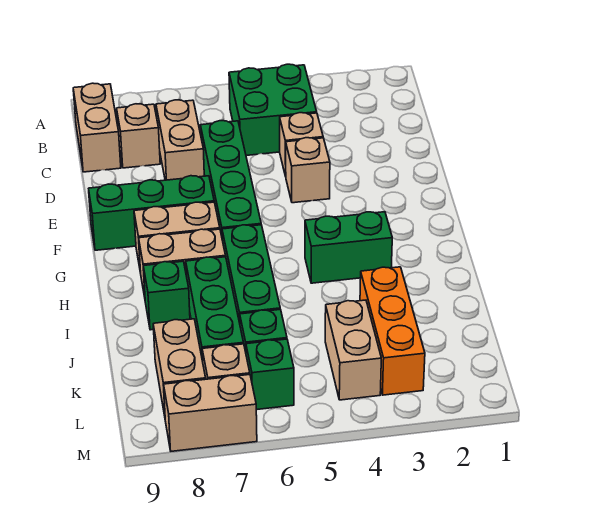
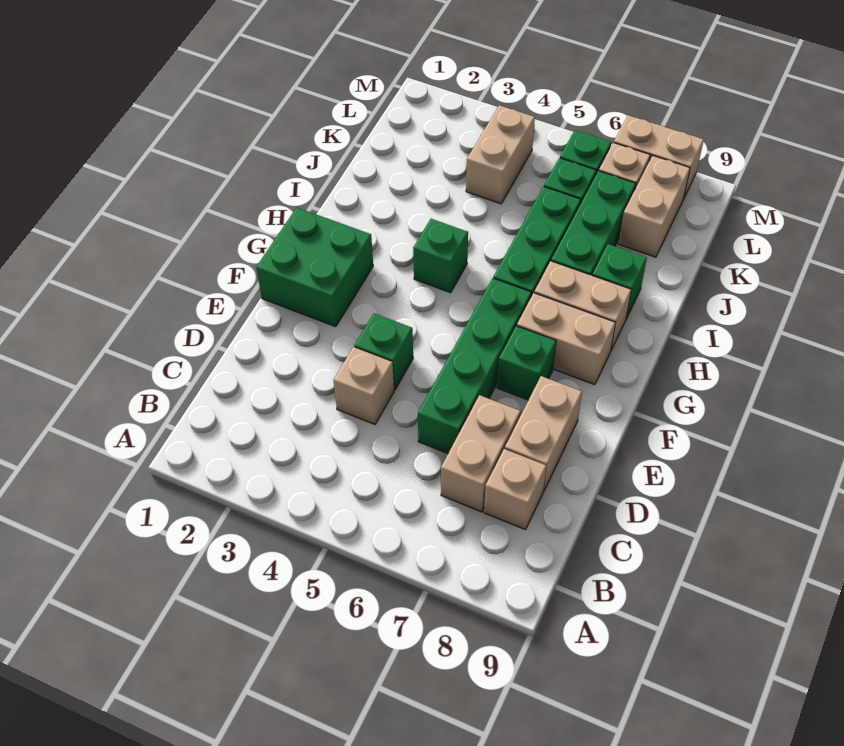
green 2x2 brick [229,64,317,155] -> green 2x2 brick moved to [256,208,373,327]
tan 1x2 brick [73,83,121,172] -> tan 1x2 brick moved to [505,376,582,492]
tan 1x1 brick [286,138,330,203] -> green 1x1 brick [354,313,413,390]
green 1x3 brick [89,176,214,250] -> green 1x1 brick [497,326,556,400]
green 1x2 brick [305,212,392,283] -> green 1x1 brick [413,219,468,293]
orange 1x3 brick [360,267,425,395] -> none

